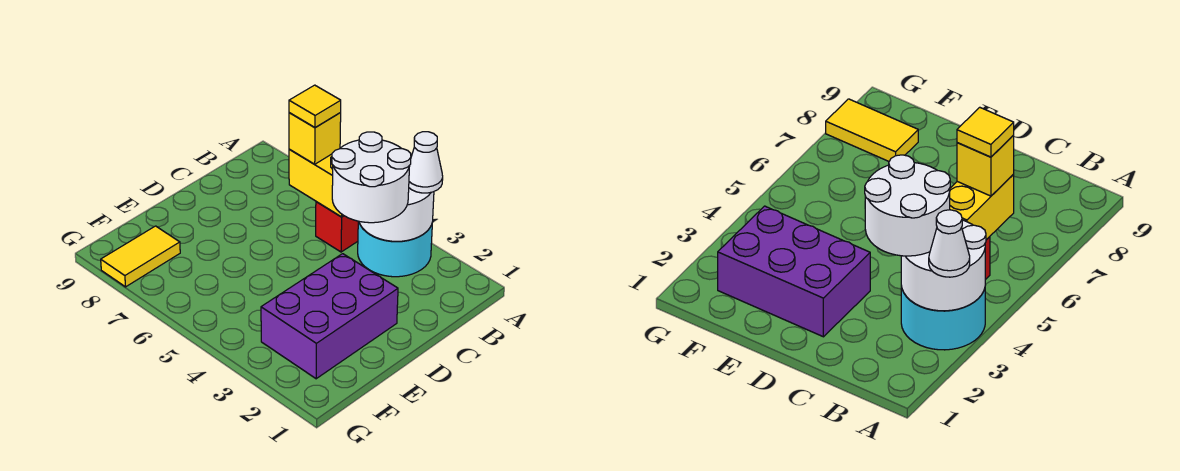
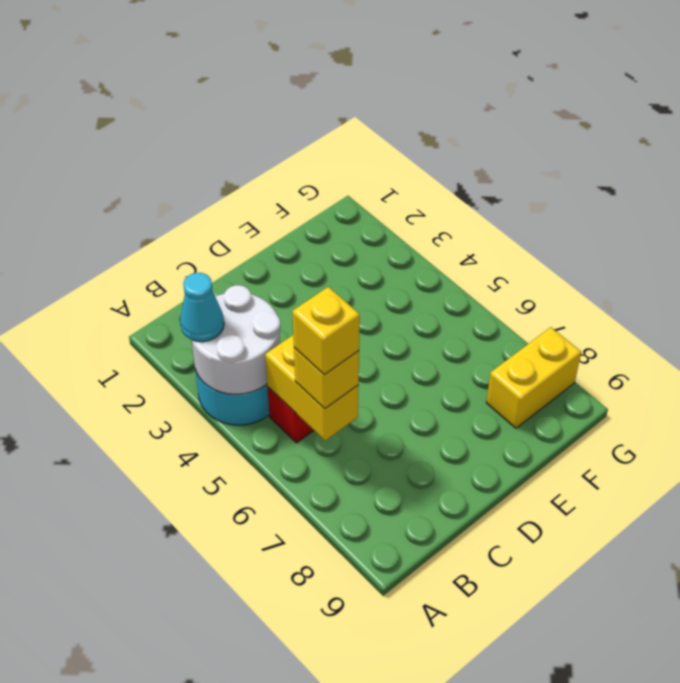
white 1x1 cone [409,132,443,193] -> cyan 1x1 cone [180,273,224,342]
white 2x2 round brick [332,132,411,223] -> none
yellow 1x1 tile [289,85,341,128] -> yellow 1x1 brick [292,287,360,375]
purple 2x3 brick [261,254,398,379] -> none
yellow 1x2 tile [101,226,180,287] -> yellow 1x2 brick [486,327,581,428]

